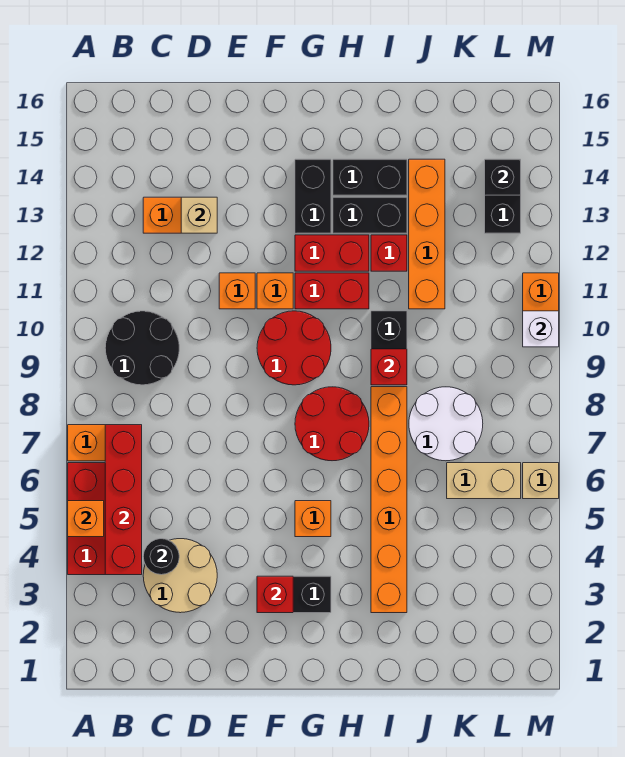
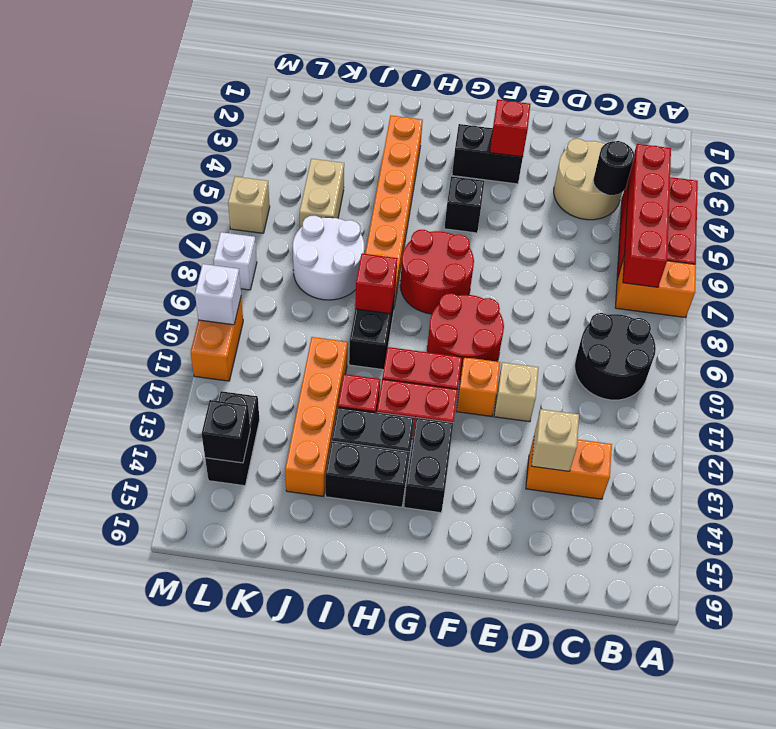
orange 1x1 brick [68,501,104,537] -> none
orange 1x1 brick [219,273,255,309] -> tan 1x1 brick [494,362,539,422]
orange 1x1 brick [295,501,331,537] -> black 1x1 brick [444,176,484,233]
tan 1x2 brick [447,463,521,499] -> tan 1x2 brick turned to [300,159,344,228]
none -> white 1x1 brick [214,232,257,290]

